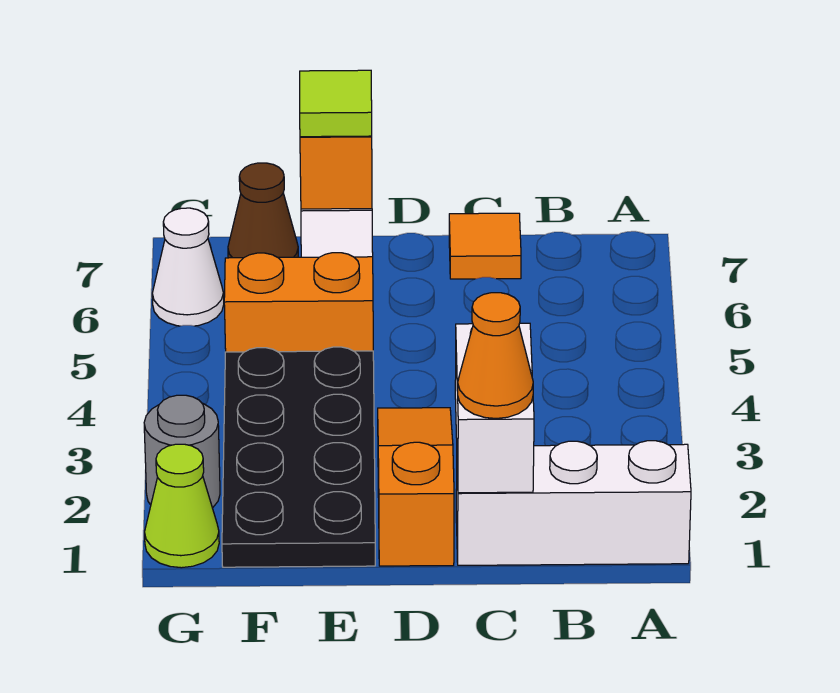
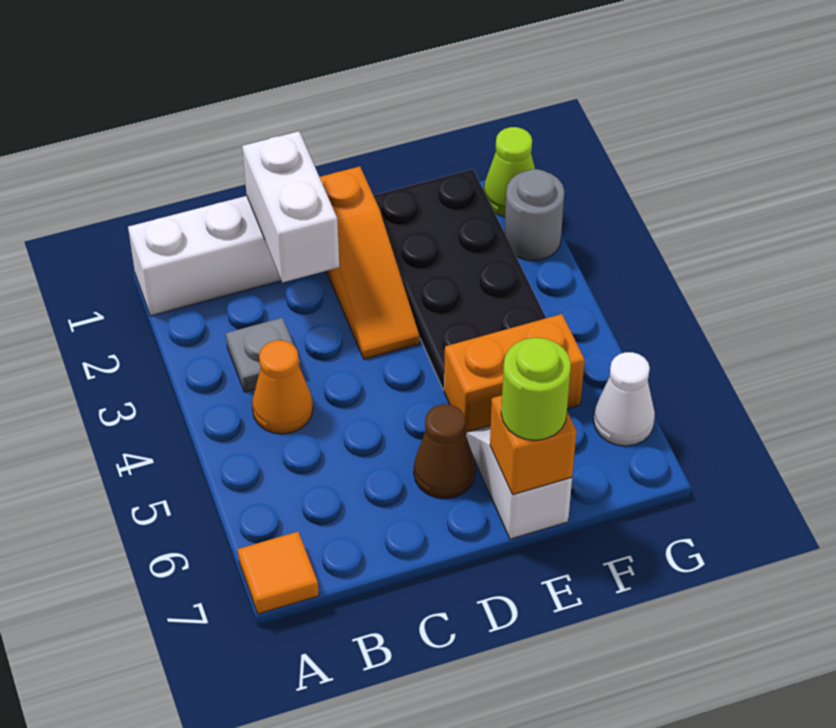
none -> grey 1x1 plate [226,318,301,392]
orange 1x1 cone [458,293,533,419] -> orange 1x1 cone moved to [252,340,313,434]
orange 1x1 tile [449,213,521,279] -> orange 1x1 tile moved to [238,532,319,614]
lime 1x1 tile [300,70,372,137] -> lime 1x1 round brick [501,338,571,440]
brown 1x1 cone [228,163,298,258] -> brown 1x1 cone moved to [414,404,475,499]

